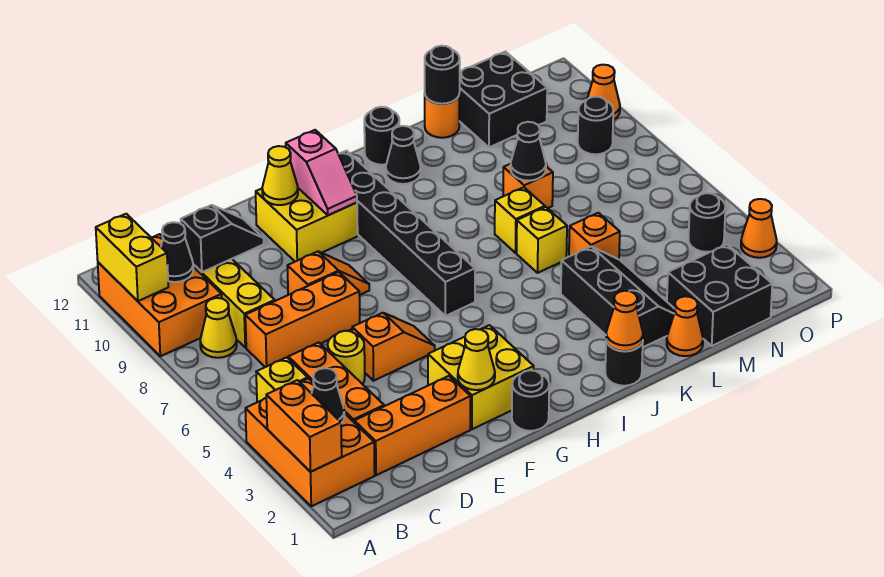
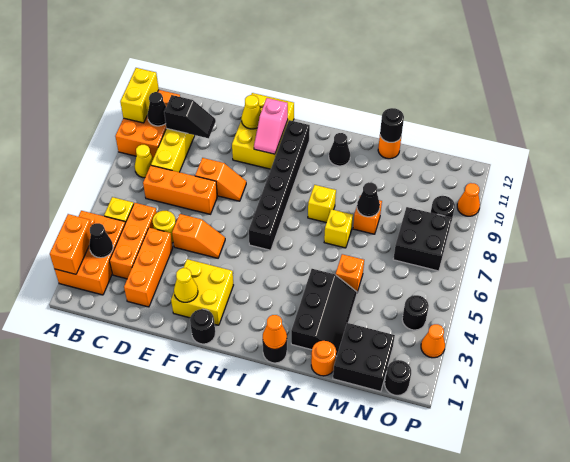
orange 1x3 brick [354,376,471,475] -> orange 1x3 brick turned to [124,228,173,307]
yellow 2x2 brick [256,188,358,262] -> yellow 2x3 brick [232,93,294,169]
black 1x1 round brick [364,107,399,165] -> black 1x1 round brick moved to [385,360,411,396]
yellow 1x1 brick [517,207,567,273] -> yellow 1x1 brick moved to [308,185,336,223]
orange 1x1 cone [667,296,703,356] -> orange 1x1 round brick [311,341,336,376]
black 2x2 brick [459,52,547,147] -> black 2x2 brick moved to [393,207,452,271]

